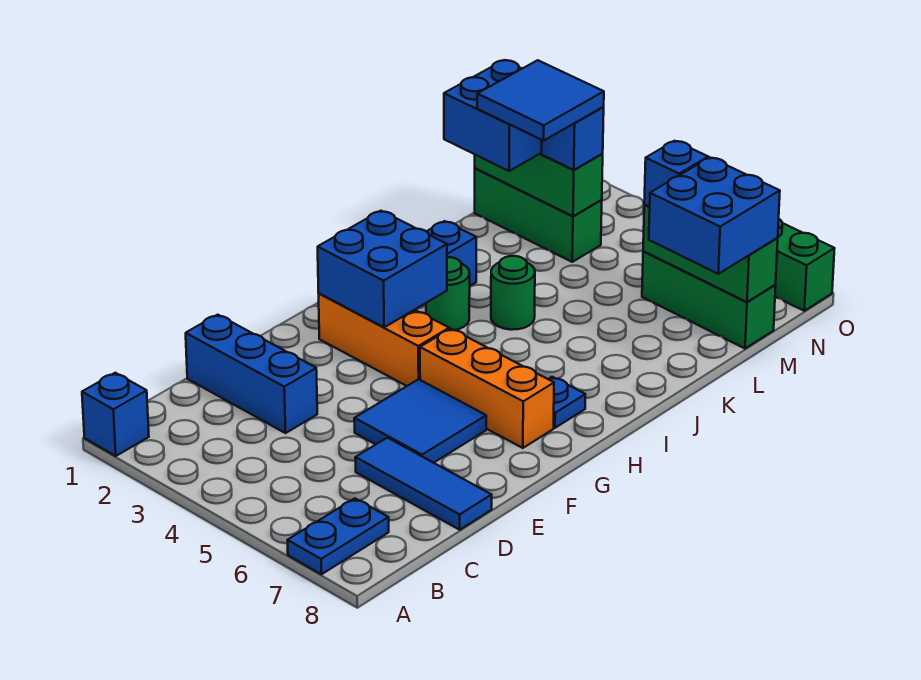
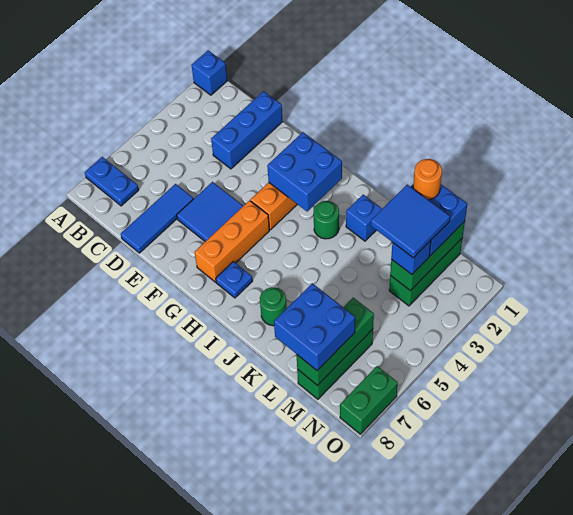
green 1x1 round brick [491,256,535,330] -> green 1x1 round brick moved to [260,287,287,326]
none -> orange 1x1 round brick [413,159,442,200]
blue 1x1 brick [644,141,708,207] -> none

